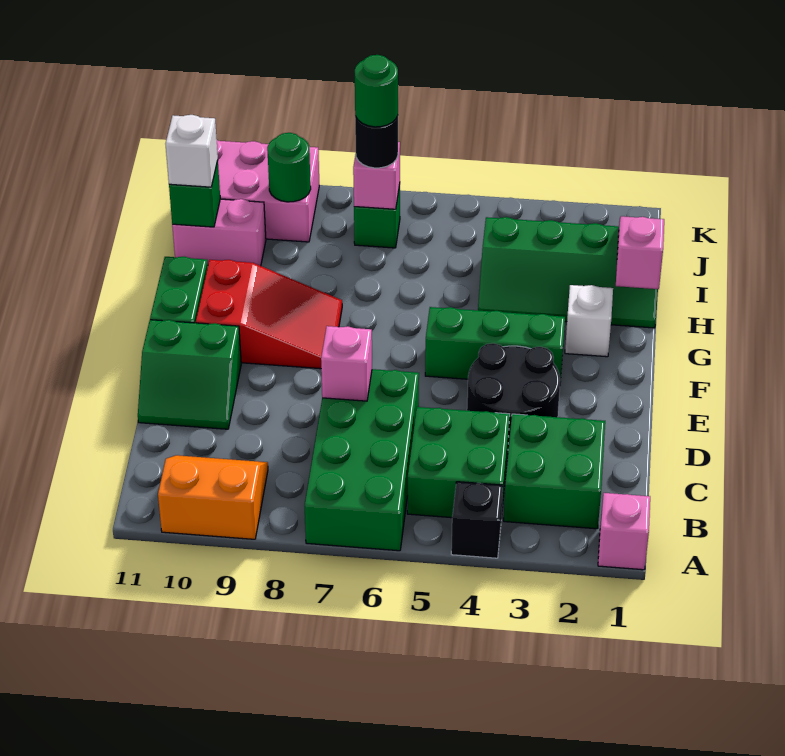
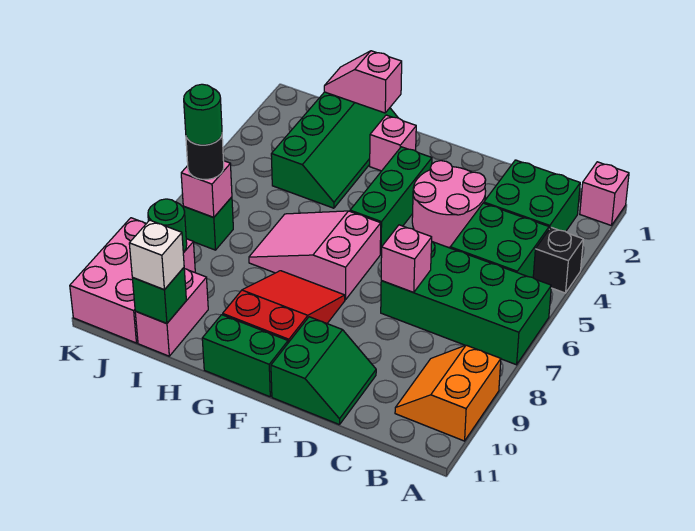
black 2x2 round brick [467,343,560,450] -> pink 2x2 round brick [412,161,486,247]
none -> pink 2x3 slope [249,211,381,300]
white 1x1 brick [565,285,613,357] -> pink 1x1 brick [370,115,416,171]

